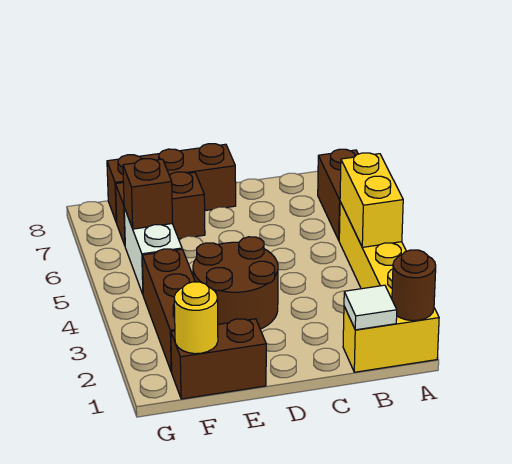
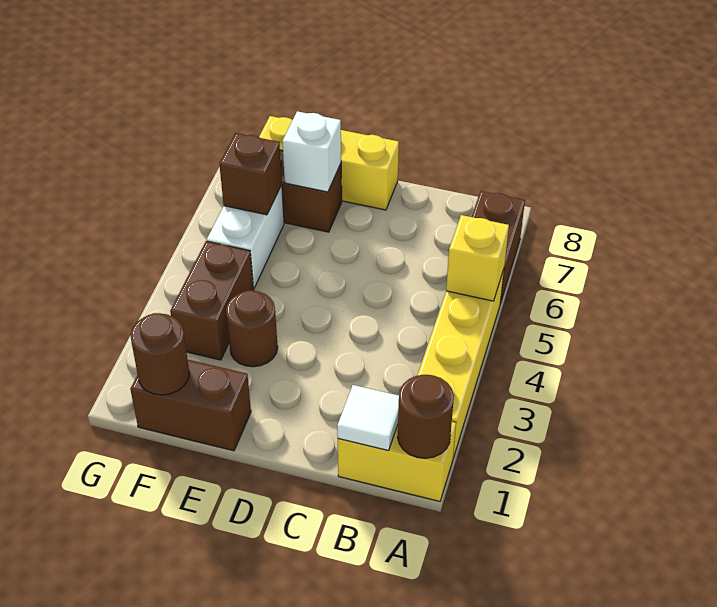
yellow 1x2 brick [340,153,403,247] -> yellow 1x1 brick [446,215,509,301]
brown 2x2 round brick [193,237,278,329] -> brown 1x1 round brick [226,290,278,367]
brown 1x3 brick [107,144,236,223] -> yellow 1x3 brick [259,116,399,210]
none -> white 1x1 brick [282,111,341,192]
yellow 1x1 round brick [174,282,218,354] -> brown 1x1 round brick [131,313,189,395]
brown 1x3 brick [142,249,195,372] -> brown 1x2 brick [170,241,253,360]

